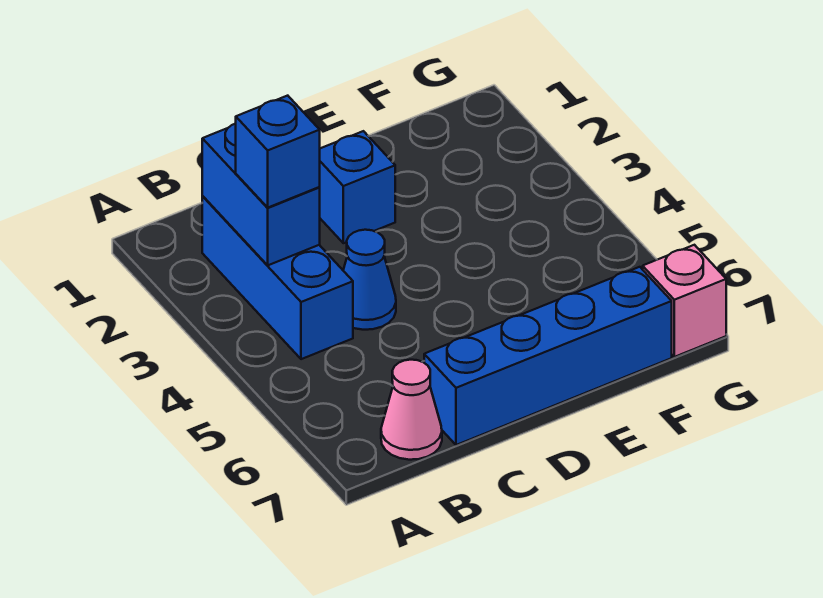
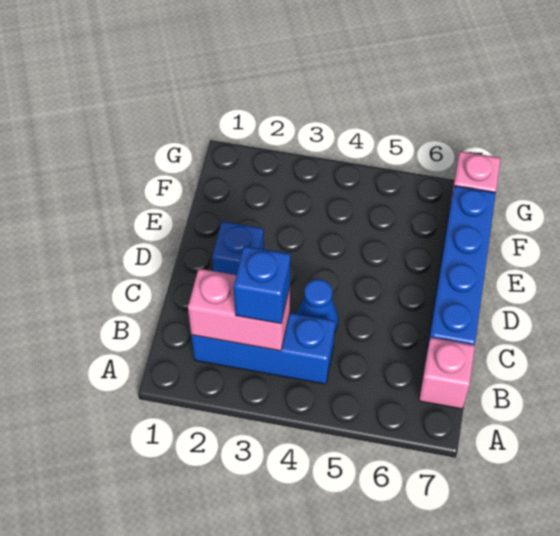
blue 1x2 brick [202,124,320,265] -> pink 1x2 brick [188,269,290,351]
pink 1x1 cone [381,360,442,460] -> pink 1x1 brick [419,337,475,409]

